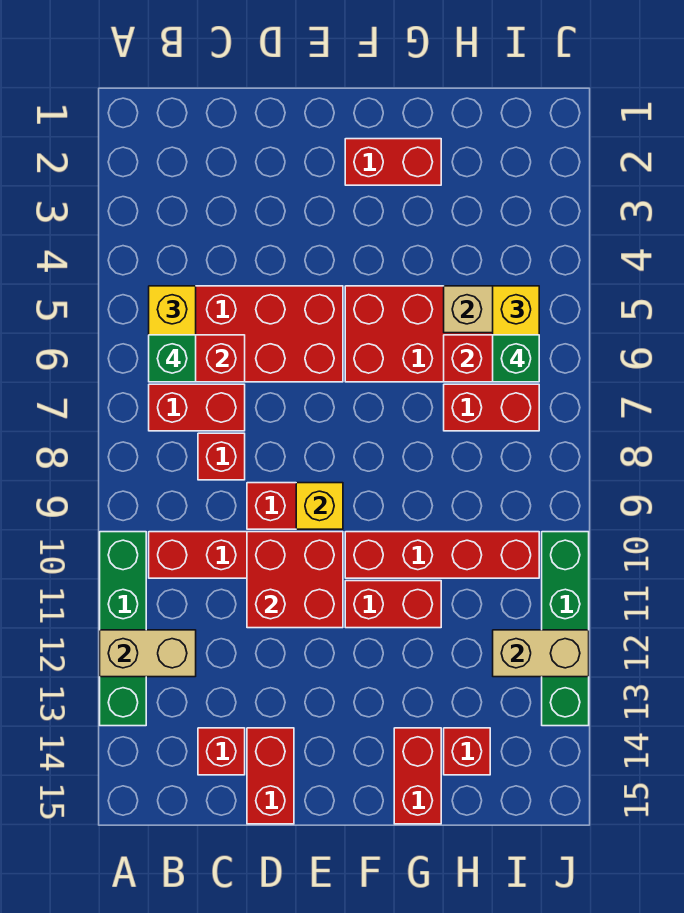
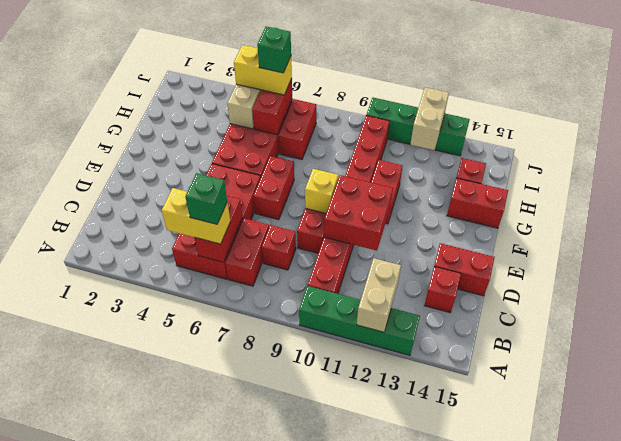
red 1x2 brick [345,139,441,185] -> red 1x2 brick moved to [253,156,294,220]

